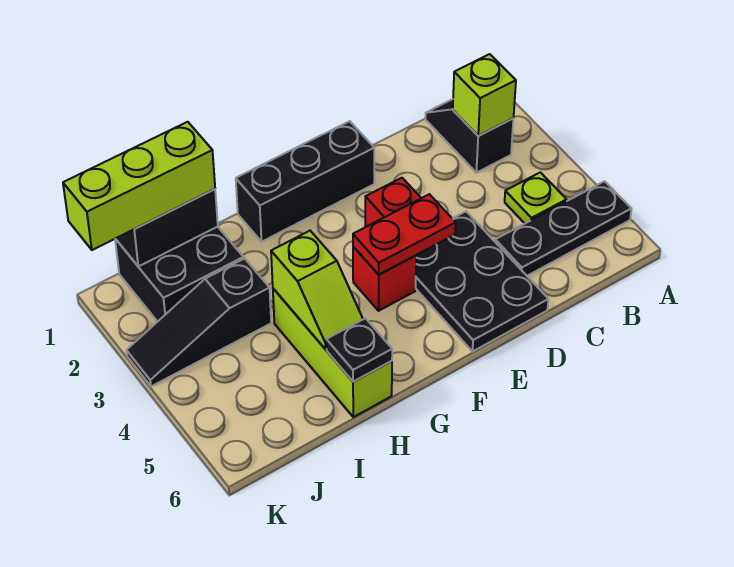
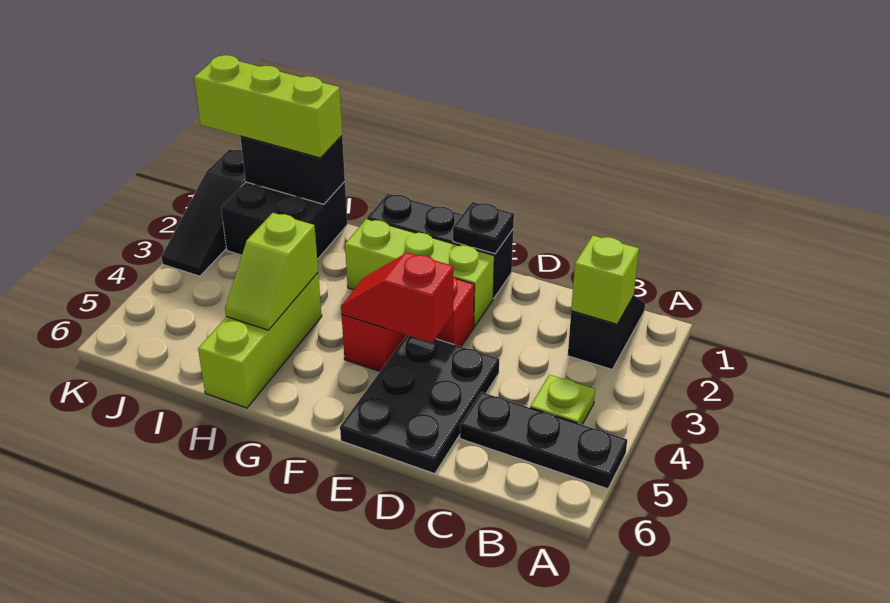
none -> lime 1x3 brick [345,219,494,327]
red 1x2 plate [353,194,456,275] -> red 1x2 slope [341,252,454,343]
black 1x1 plate [326,318,392,382] -> black 1x1 plate moved to [453,202,514,254]
black 1x3 slope [127,258,271,386] -> black 1x3 slope turned to [162,149,245,276]

